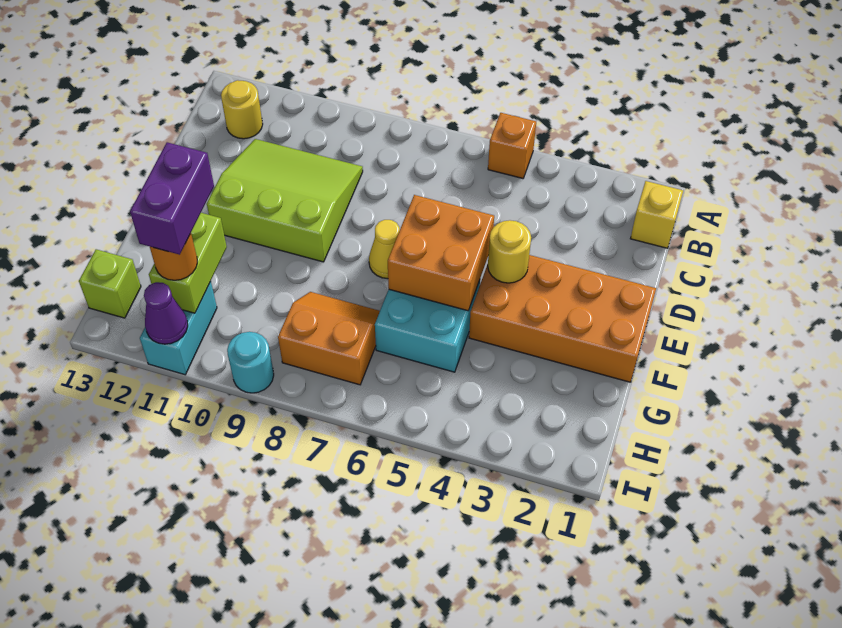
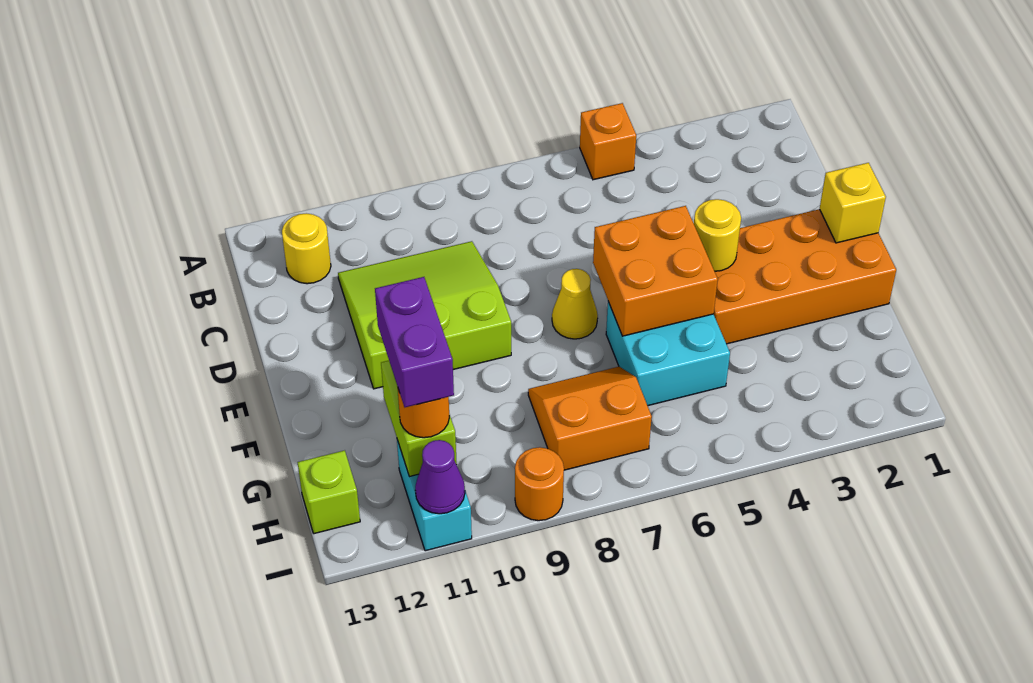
yellow 1x1 brick [630,181,683,248] -> yellow 1x1 brick moved to [820,163,886,243]
cyan 1x1 round brick [227,332,274,393] -> orange 1x1 round brick [515,447,564,521]

